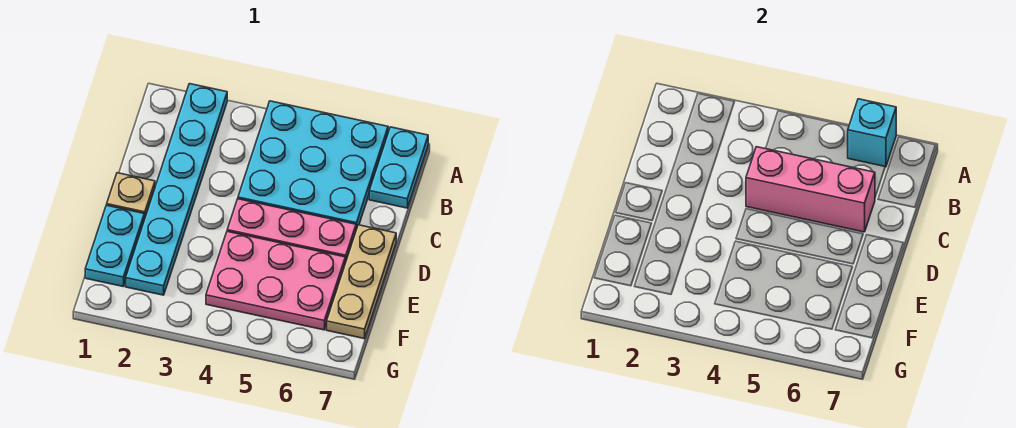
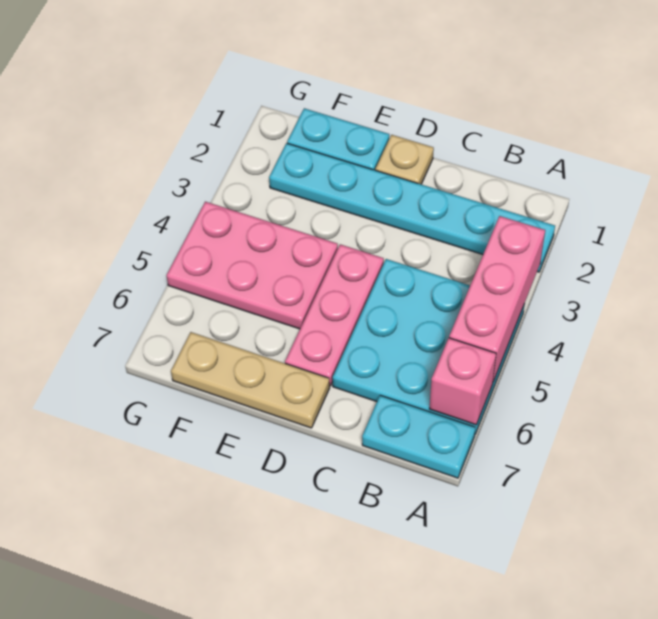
cyan 1x1 brick [848,99,896,167] -> pink 1x1 brick [430,338,496,425]
pink 1x3 brick [746,147,875,232] -> pink 1x3 brick moved to [449,216,545,381]
pink 2x3 plate [206,231,345,330] -> pink 2x3 plate turned to [166,202,338,329]

